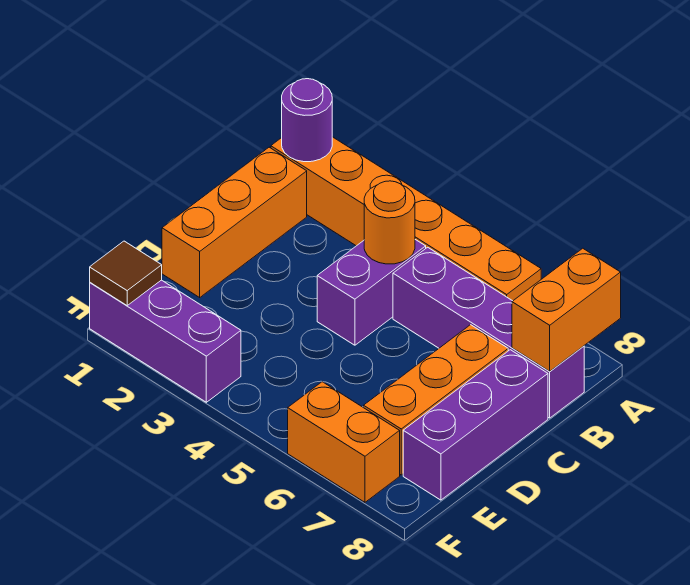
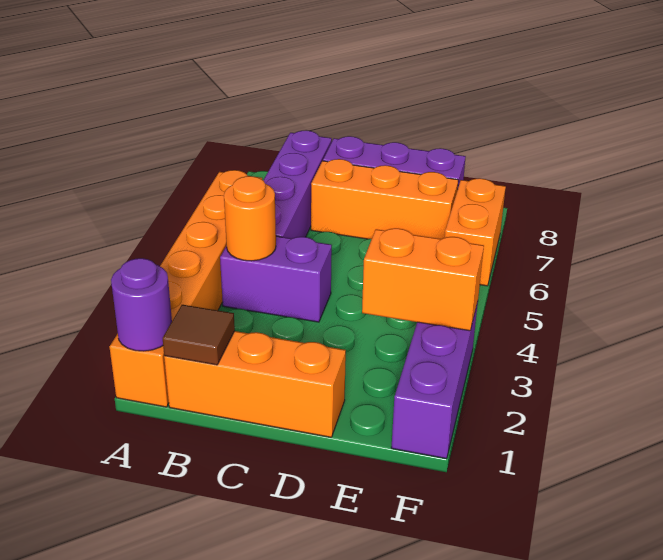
orange 1x2 brick [512,248,621,371] -> orange 1x2 brick moved to [362,228,484,331]
brown 1x1 tile [90,241,162,305] -> brown 1x1 tile moved to [163,305,235,365]

